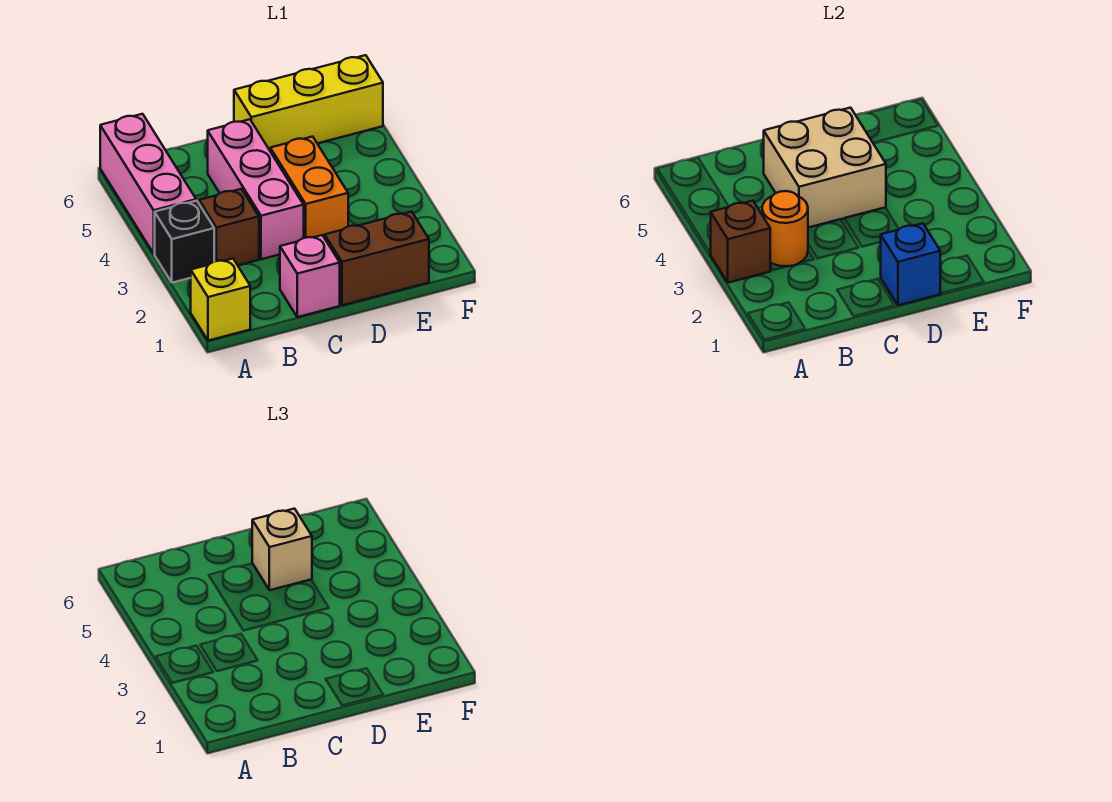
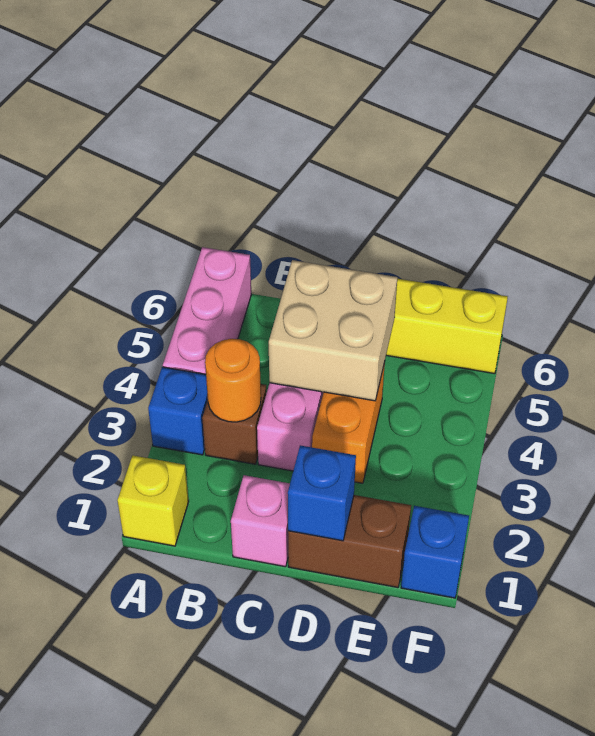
black 1x1 brick [155,201,214,283] -> blue 1x1 brick [148,367,208,455]
brown 1x1 brick [711,201,770,283] -> none
tan 1x1 brick [252,509,312,590] -> none
none -> blue 1x1 brick [401,506,469,598]

